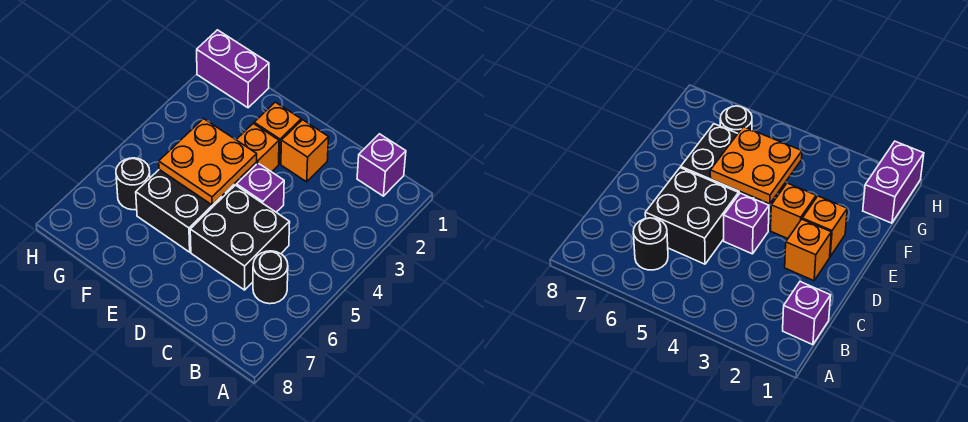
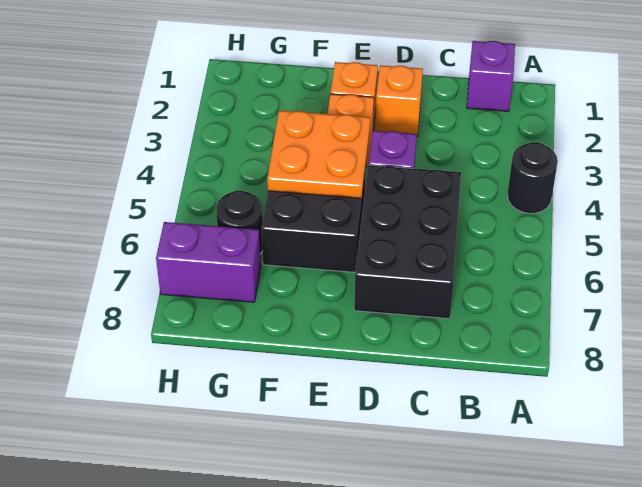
black 1x1 round brick [253,251,288,304] -> black 1x1 round brick moved to [507,142,558,213]
black 2x2 brick [190,185,290,290] -> black 2x3 brick [354,165,461,319]
purple 1x2 brick [197,30,269,108] -> purple 1x2 brick moved to [156,222,261,302]

